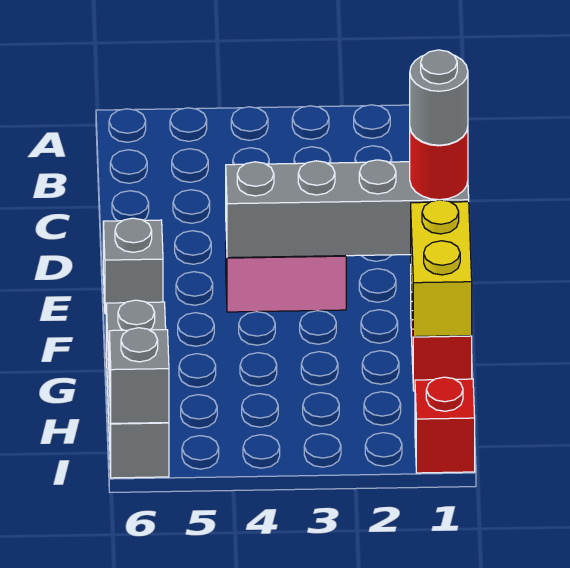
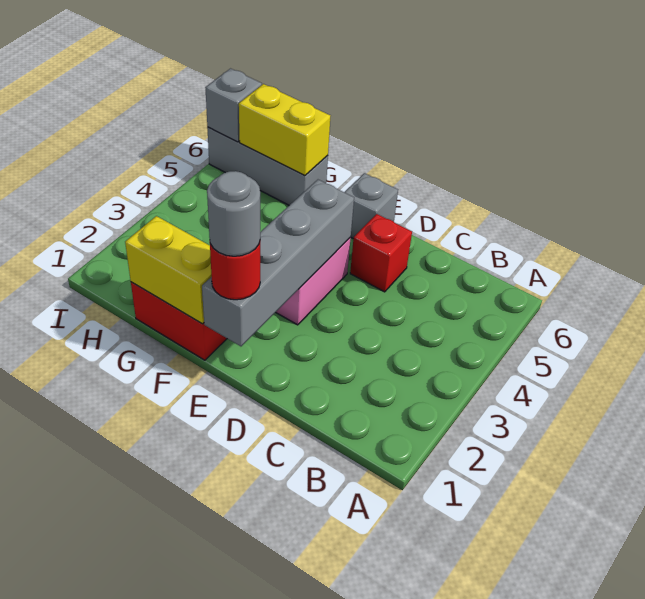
none -> yellow 1x2 brick [239,84,330,175]
red 1x1 brick [415,377,475,473] -> red 1x1 brick moved to [350,214,412,292]

